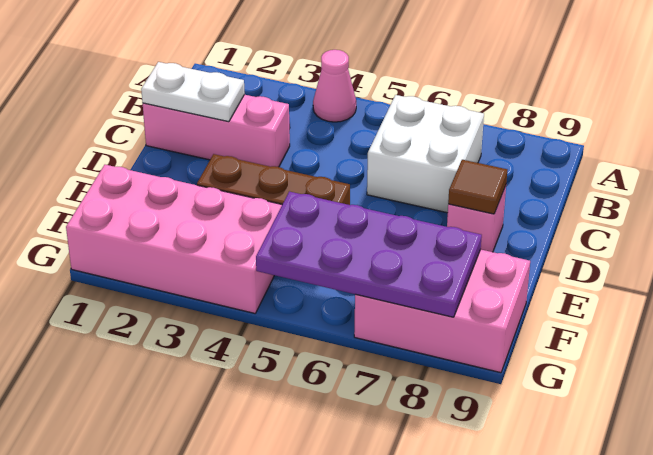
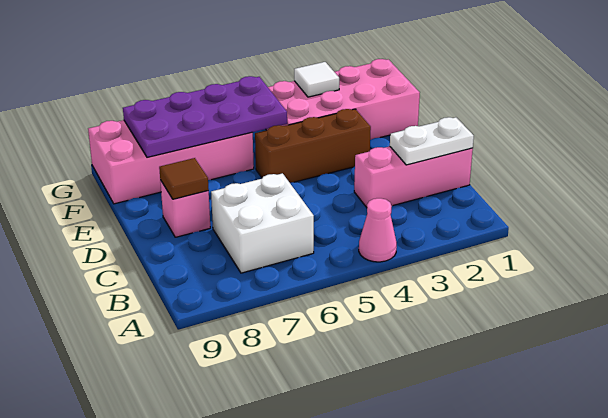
pink 2x3 brick [354,249,530,373] -> pink 2x4 brick [88,120,254,204]
none -> white 1x1 tile [294,62,339,97]

